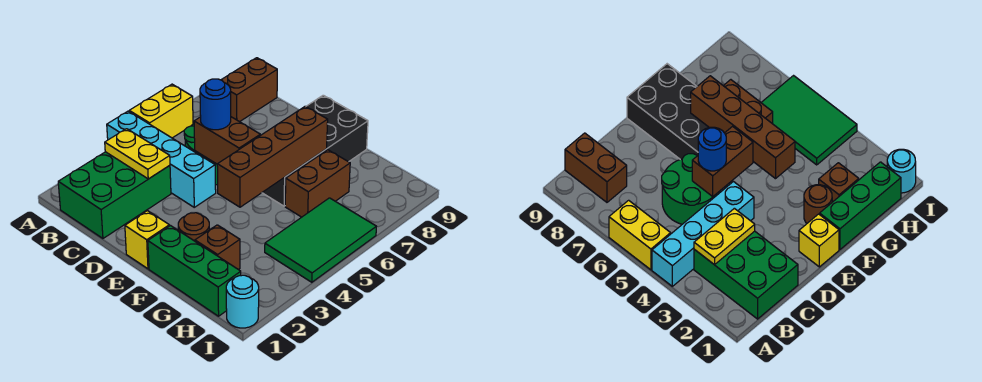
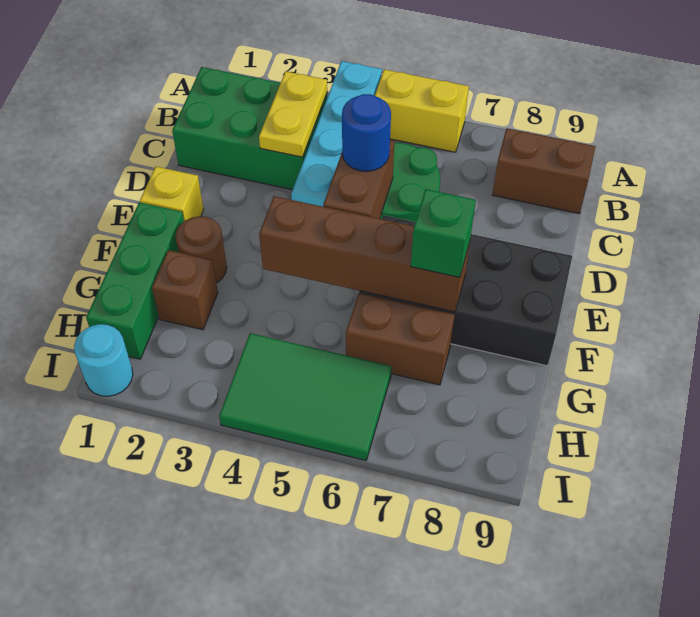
none -> green 1x1 brick [411,189,476,277]

